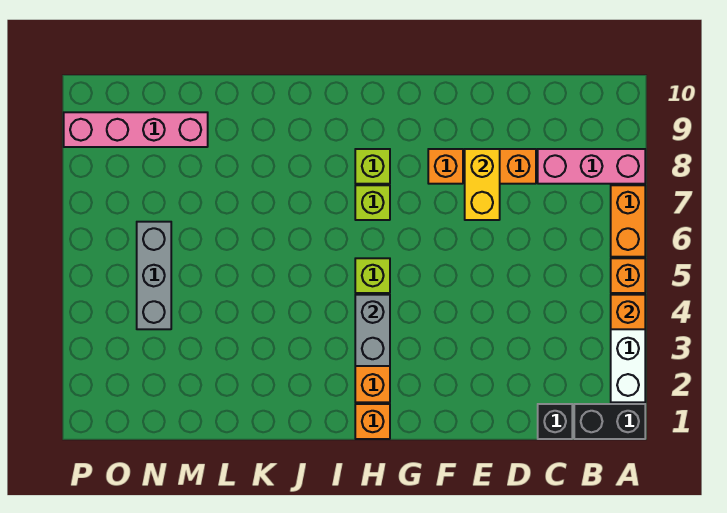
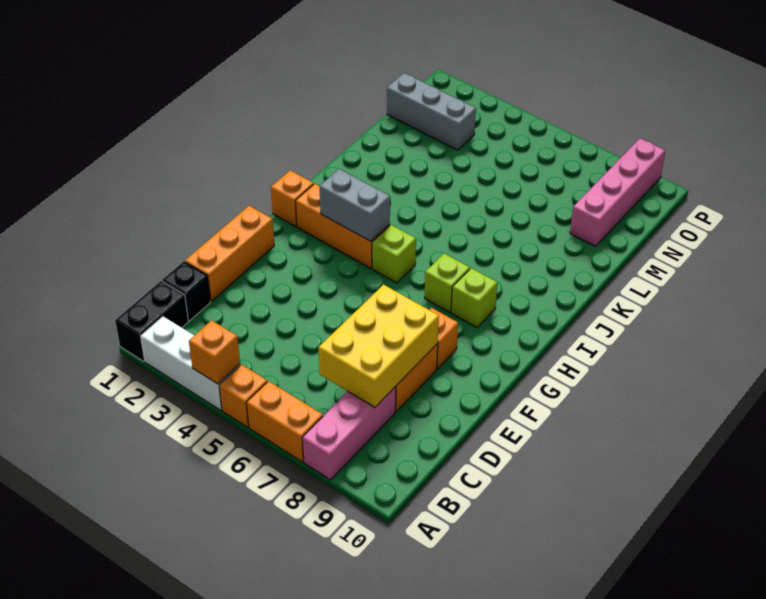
none -> orange 1x3 brick [185,206,274,301]
yellow 1x2 brick [465,149,500,220] -> yellow 2x3 brick [319,285,439,407]
grey 1x3 brick [137,222,171,329] -> grey 1x3 brick moved to [387,73,476,150]

